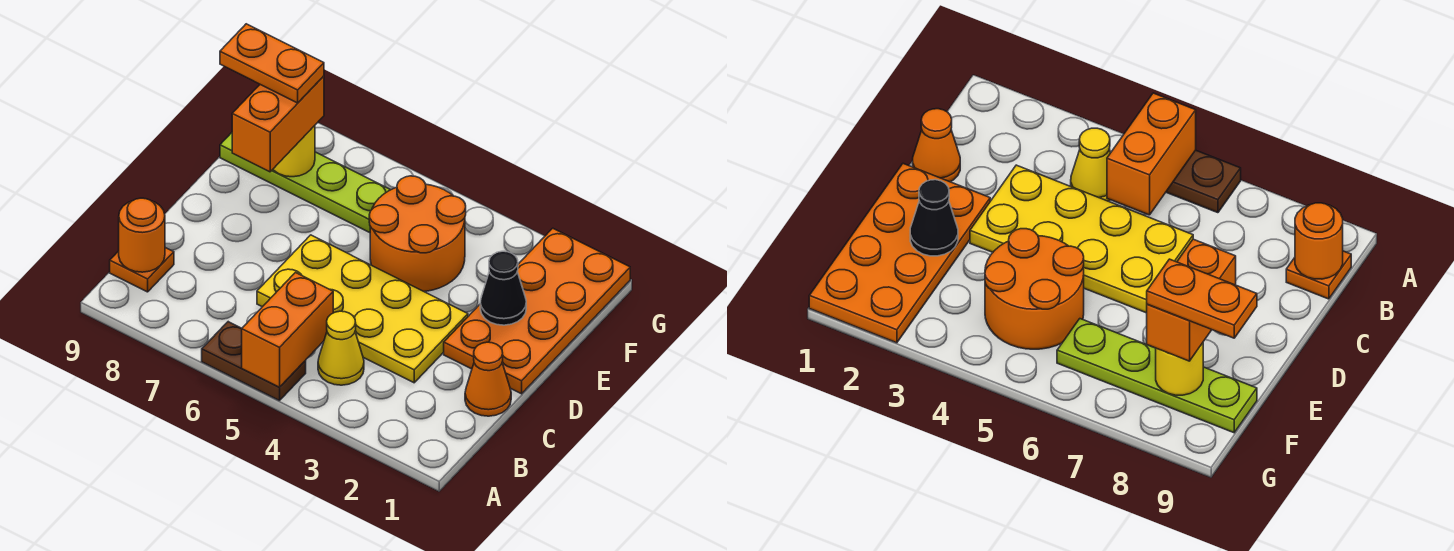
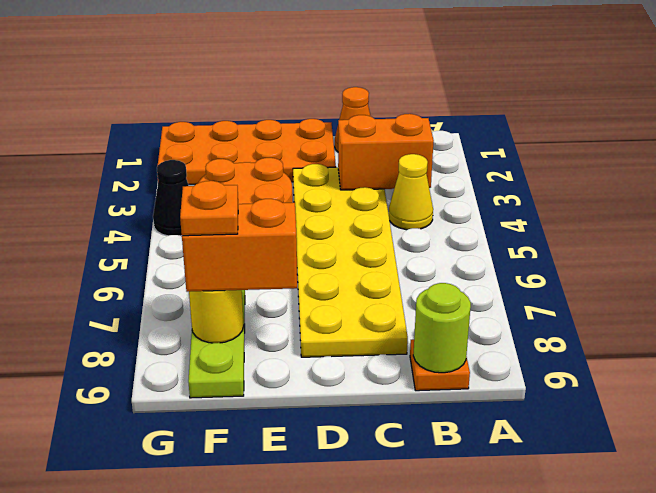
brown 1x2 plate [202,322,306,401] -> none
orange 1x2 brick [242,273,333,387] -> orange 1x2 brick moved to [338,114,434,190]
orange 1x1 round brick [119,198,165,272] -> lime 1x1 round brick [413,283,471,373]
yellow 2x4 plate [257,235,468,383] -> yellow 2x6 plate [293,164,408,357]
black 1x1 cone [480,251,526,325] -> black 1x1 cone moved to [153,160,189,236]
orange 1x2 plate [220,24,324,103] -> orange 1x1 plate [180,181,238,236]

